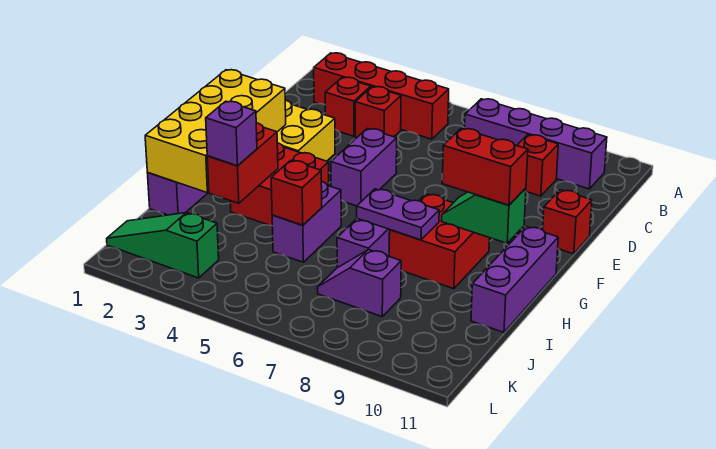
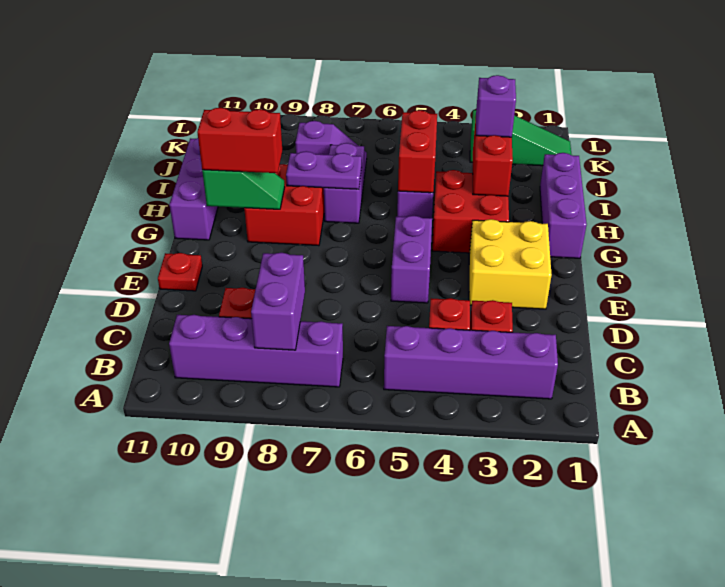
red 1x4 brick [314,53,449,139] -> purple 1x4 brick [384,326,558,399]
none -> purple 1x2 brick [251,253,305,350]
red 1x1 brick [543,190,592,254] -> red 1x1 plate [158,253,202,291]
yellow 2x4 brick [145,70,286,192] -> none
red 1x1 brick [271,160,322,225] -> red 1x2 brick [398,110,437,193]

